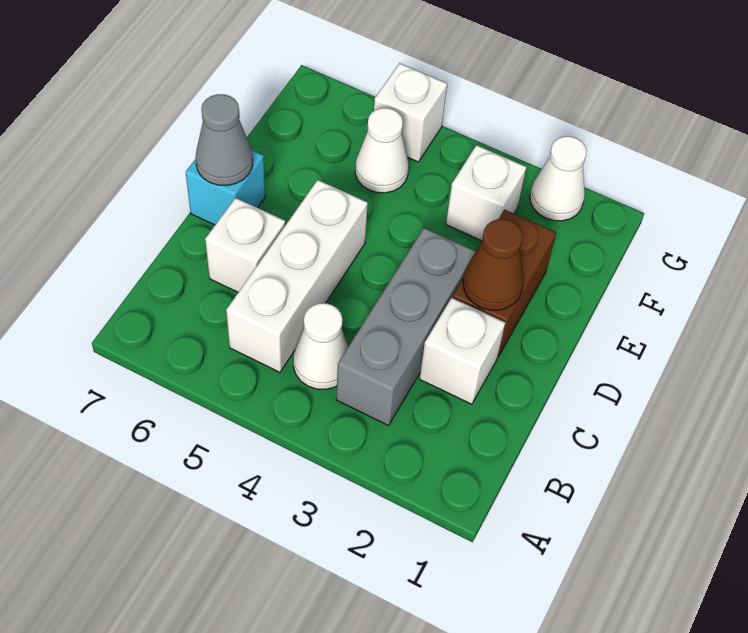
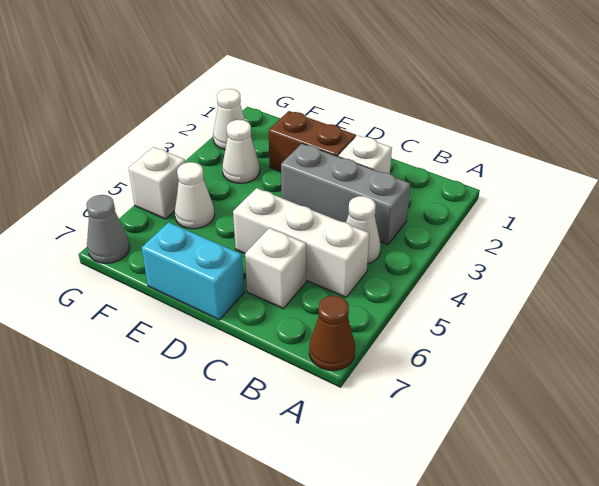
brown 1x1 cone [463,219,524,310] -> brown 1x1 cone moved to [309,296,355,371]
cyan 1x1 brick [186,150,265,225] -> cyan 1x2 brick [142,222,244,320]
grey 1x1 cone [196,94,253,186] -> grey 1x1 cone moved to [86,195,130,263]
white 1x1 brick [446,145,526,241] -> white 1x1 cone [222,120,260,183]

